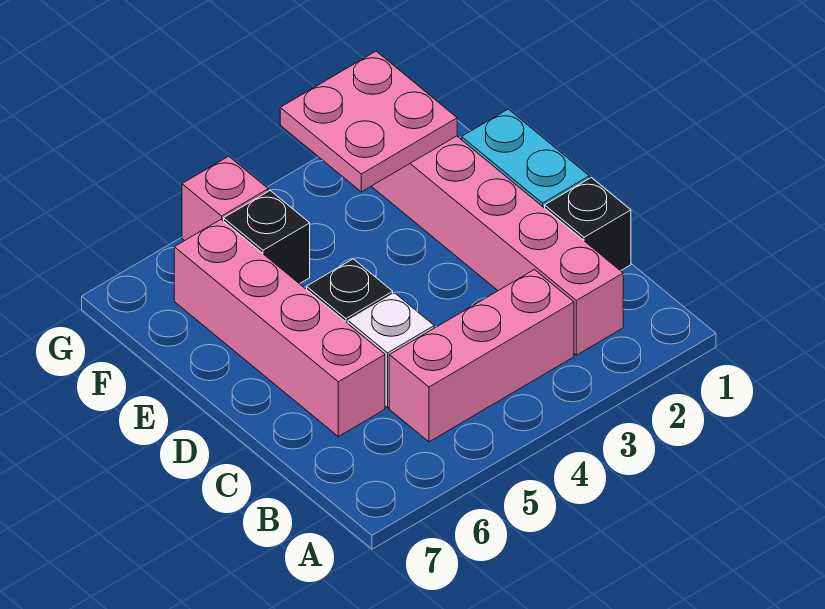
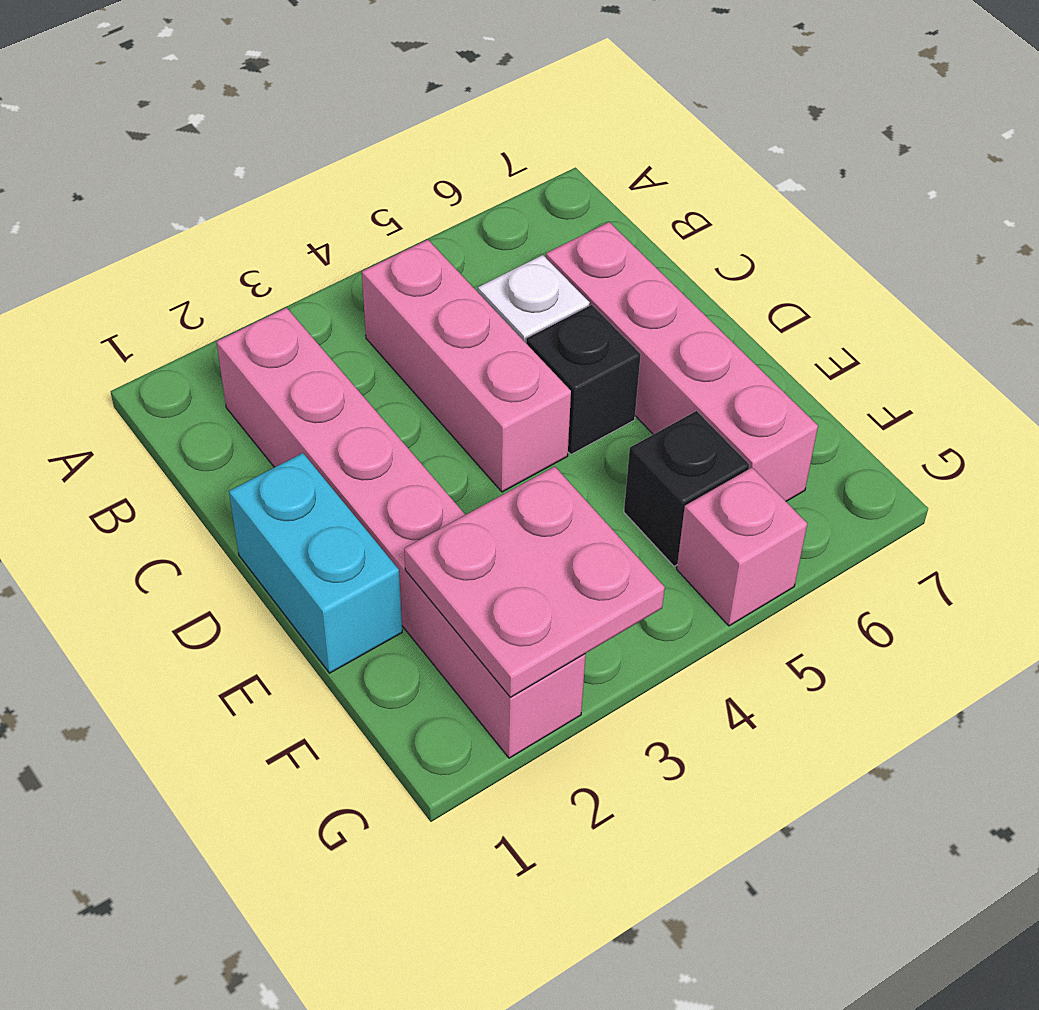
pink 1x3 brick [389,270,574,442] -> pink 1x3 brick turned to [362,240,571,492]
black 1x1 brick [545,178,631,271] -> none

